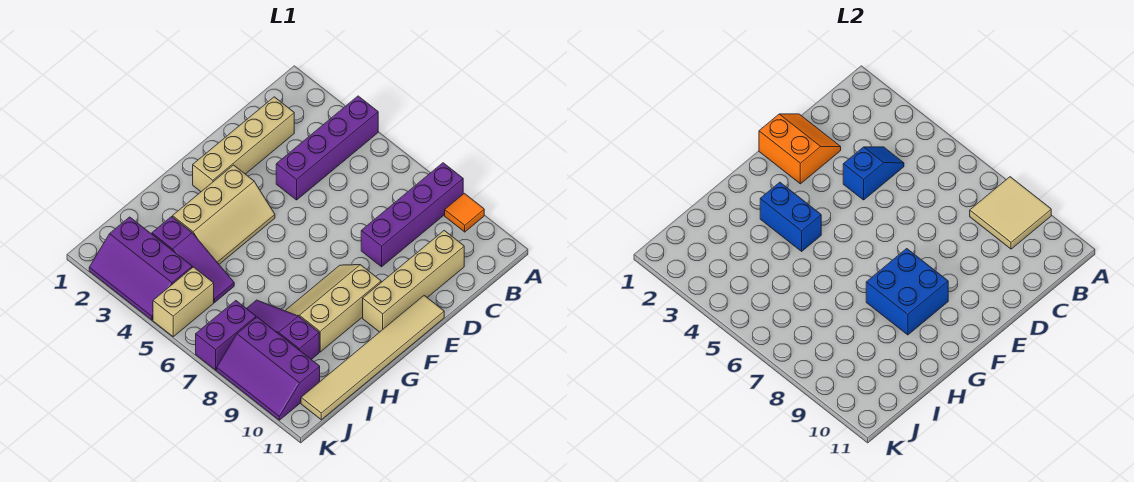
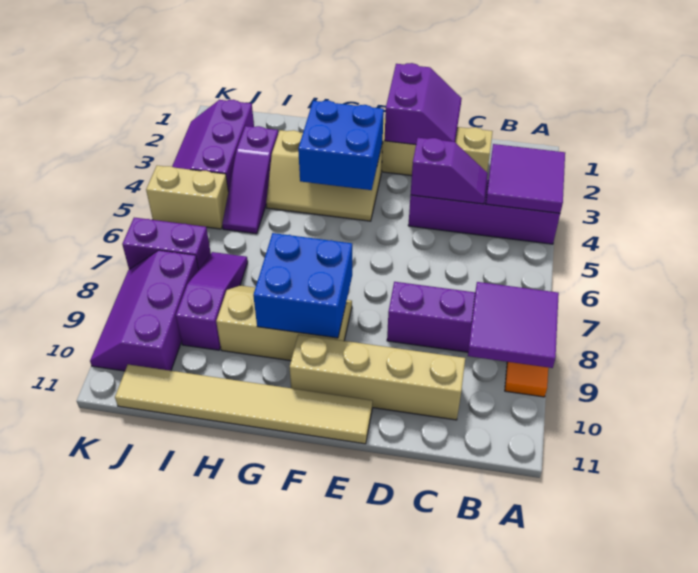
none -> purple 2x2 tile [486,144,565,213]
tan 2x2 tile [970,177,1051,249] -> purple 2x2 tile [468,282,559,368]
blue 1x2 slope [843,147,904,200] -> purple 1x2 slope [411,138,488,204]
orange 2x2 slope [759,114,841,184] -> purple 2x2 slope [385,63,462,145]
blue 1x2 brick [760,182,821,251] -> blue 2x2 brick [298,101,384,190]

